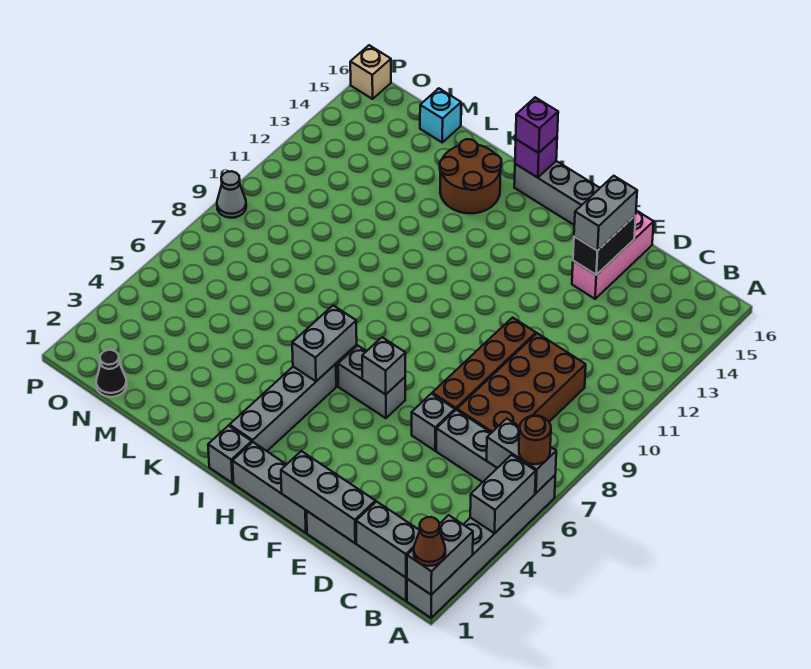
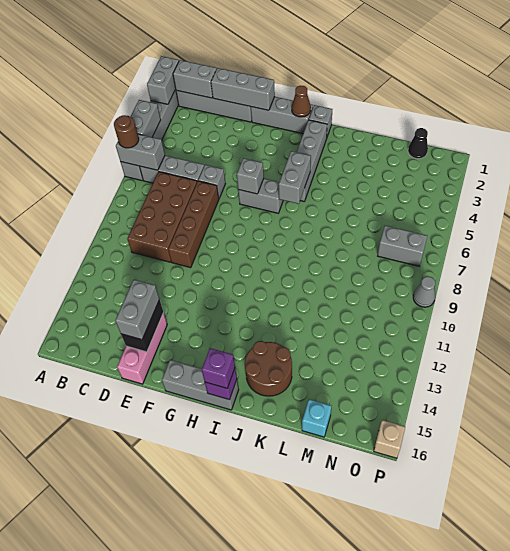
brown 1x1 cone [414,517,445,566] -> brown 1x1 cone moved to [292,86,311,117]
none -> grey 1x2 brick [378,226,427,266]

